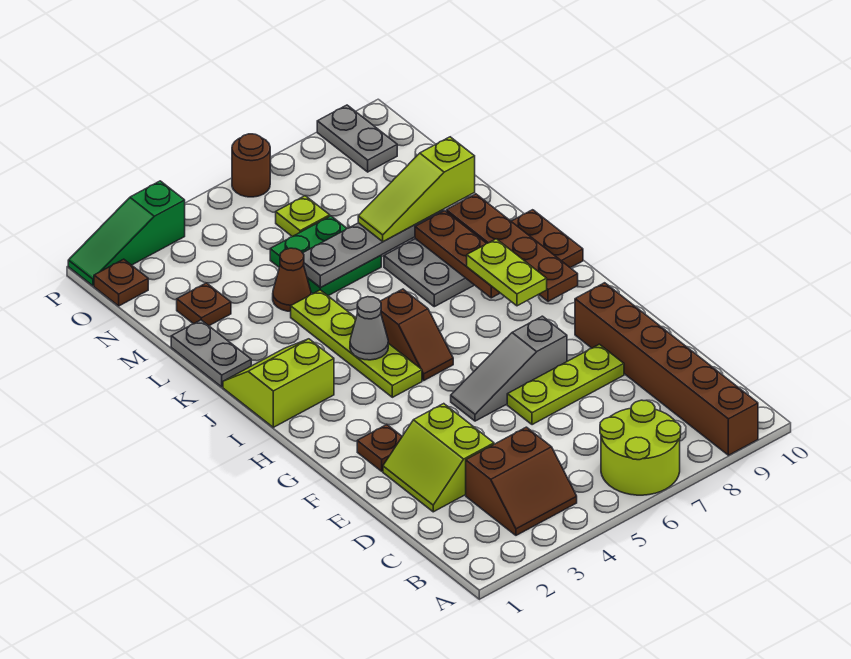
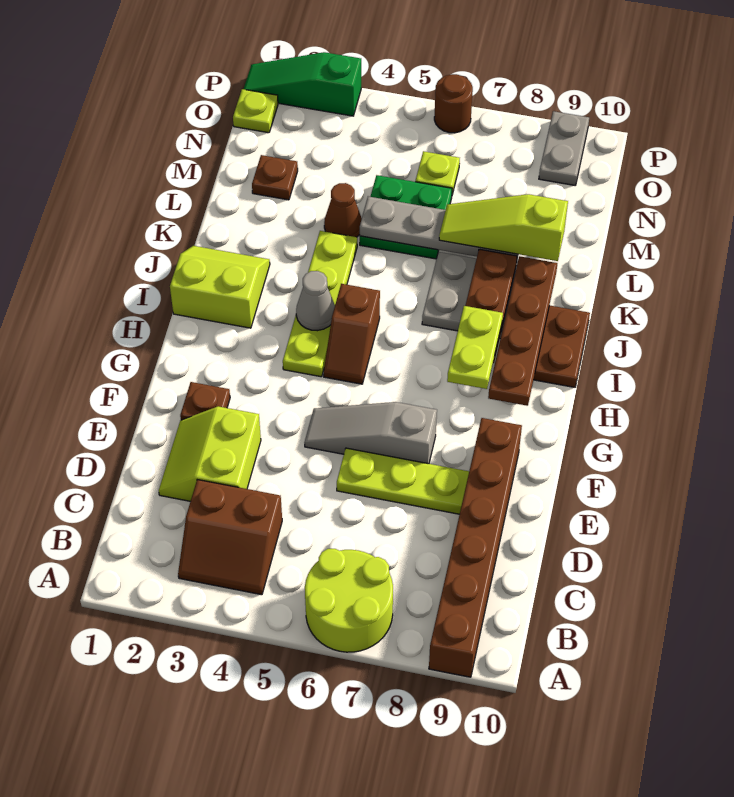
grey 1x2 plate [171,320,251,387] -> none
brown 1x1 plate [94,259,148,306] -> lime 1x1 plate [233,89,278,133]

